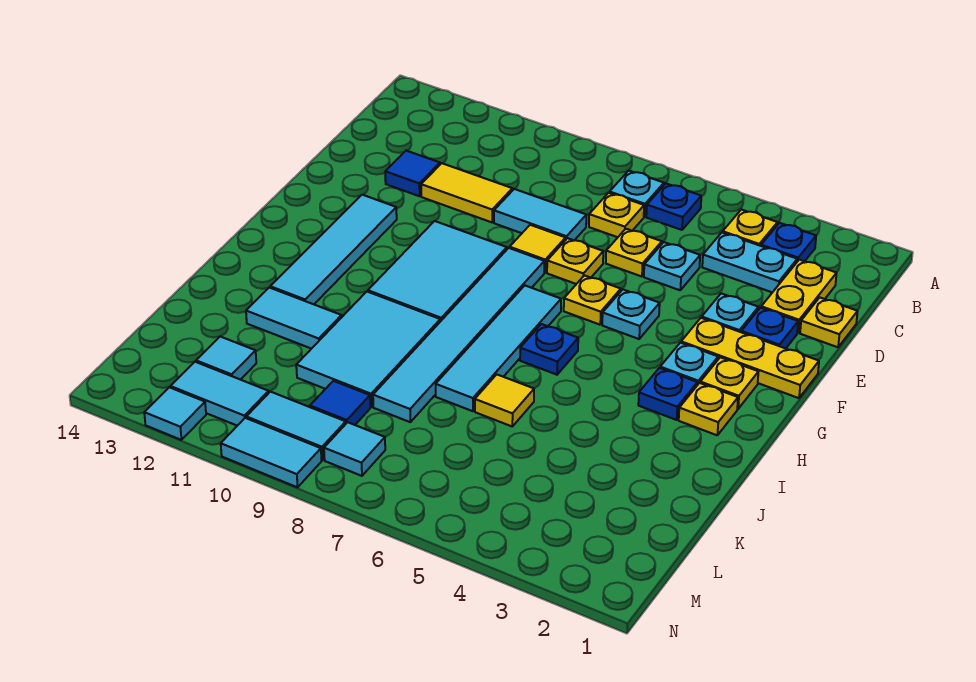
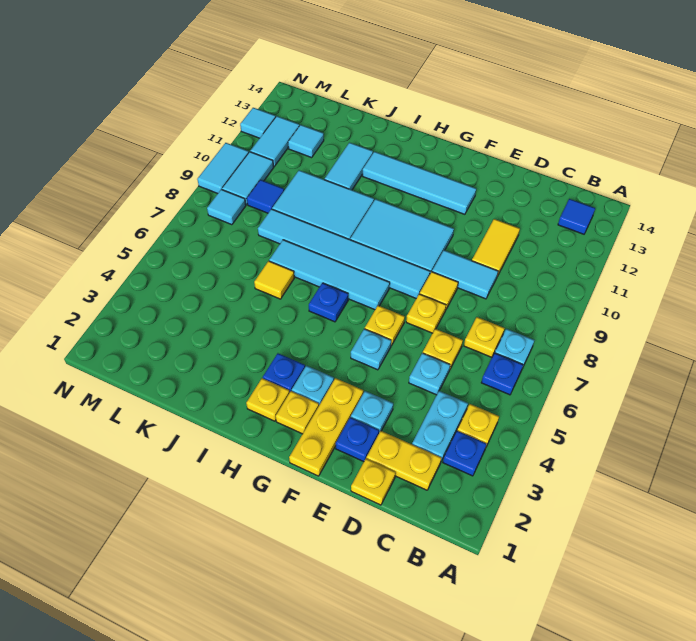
cyan 1x2 tile [494,189,586,240] -> cyan 1x2 tile turned to [432,250,498,299]
blue 1x1 tile [385,151,440,196] -> blue 1x1 tile moved to [558,199,595,234]

